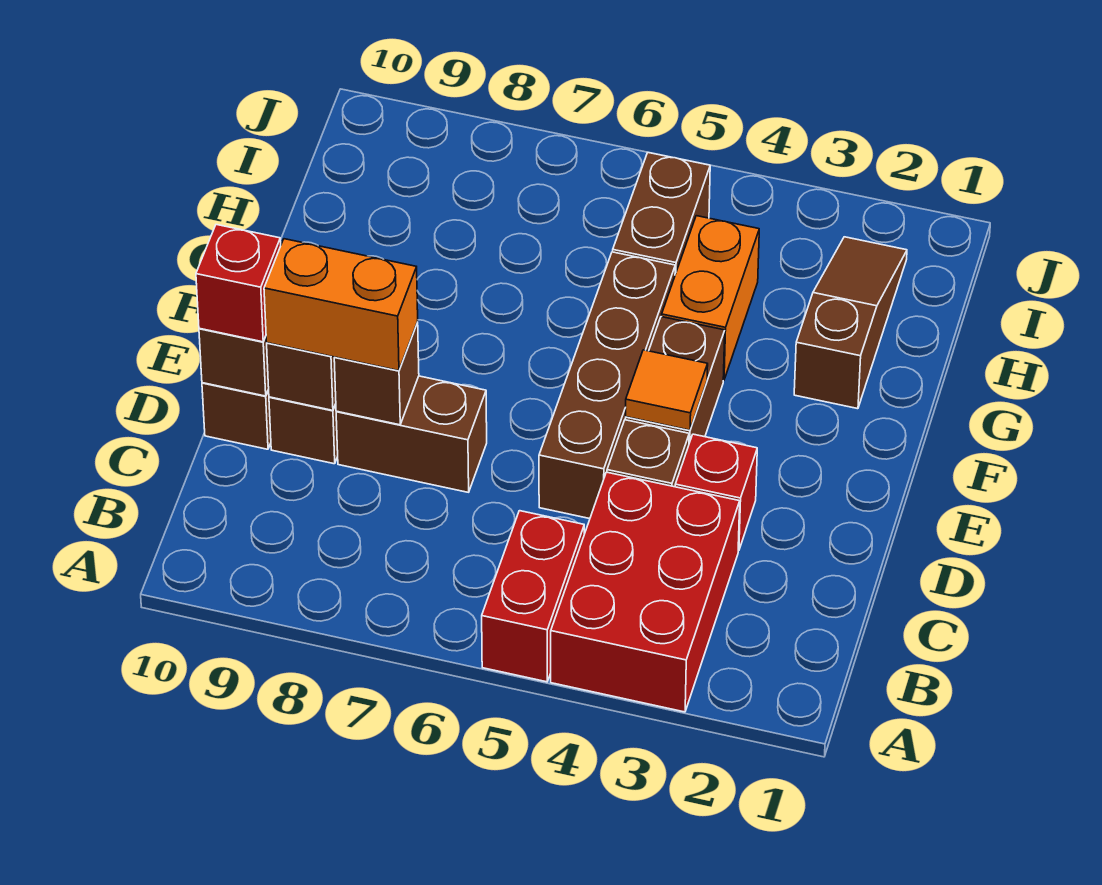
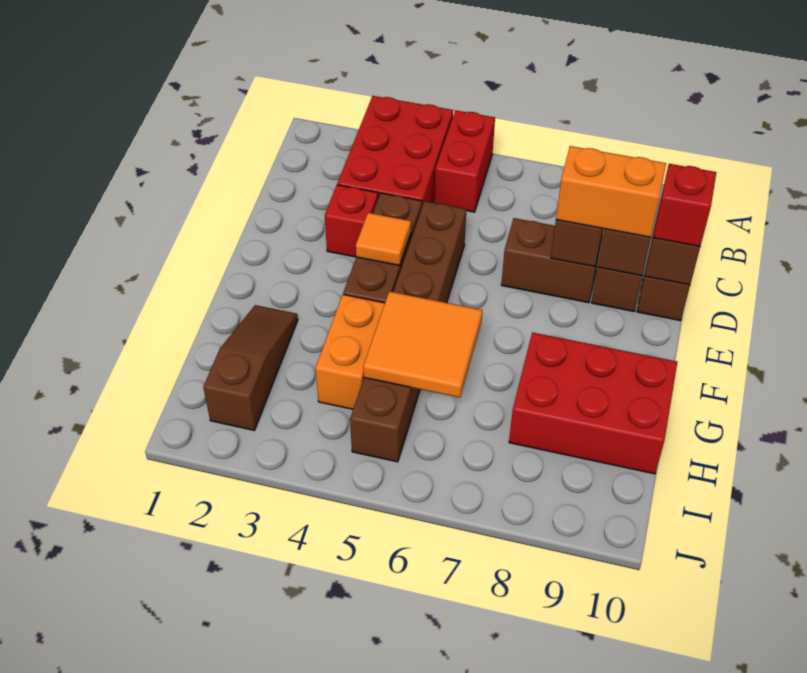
brown 1x3 slope [794,237,907,409] -> brown 1x3 slope turned to [203,305,298,430]
none -> orange 2x2 tile [363,291,483,398]
none -> red 2x3 brick [509,332,677,474]

